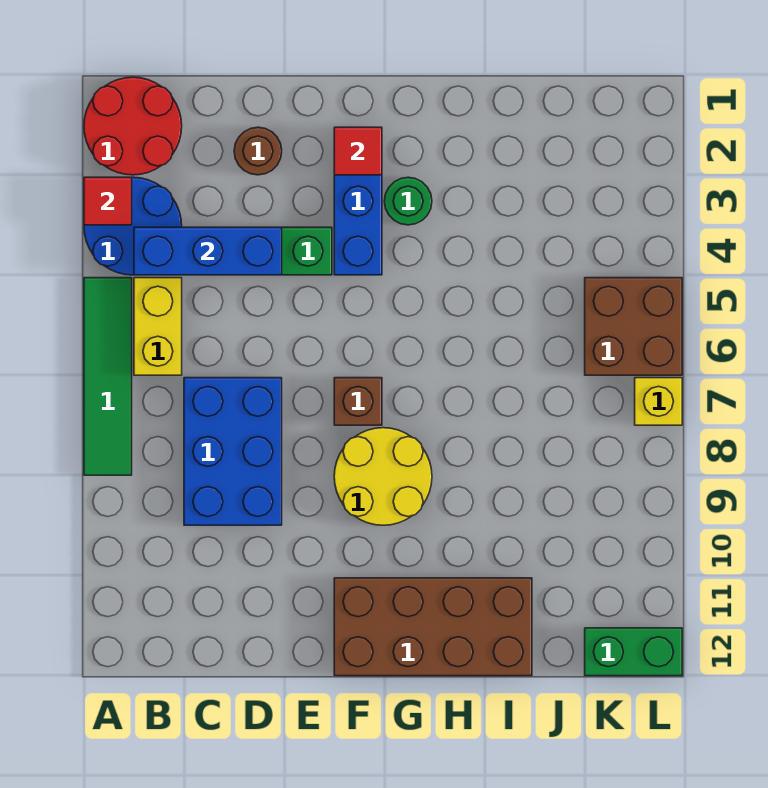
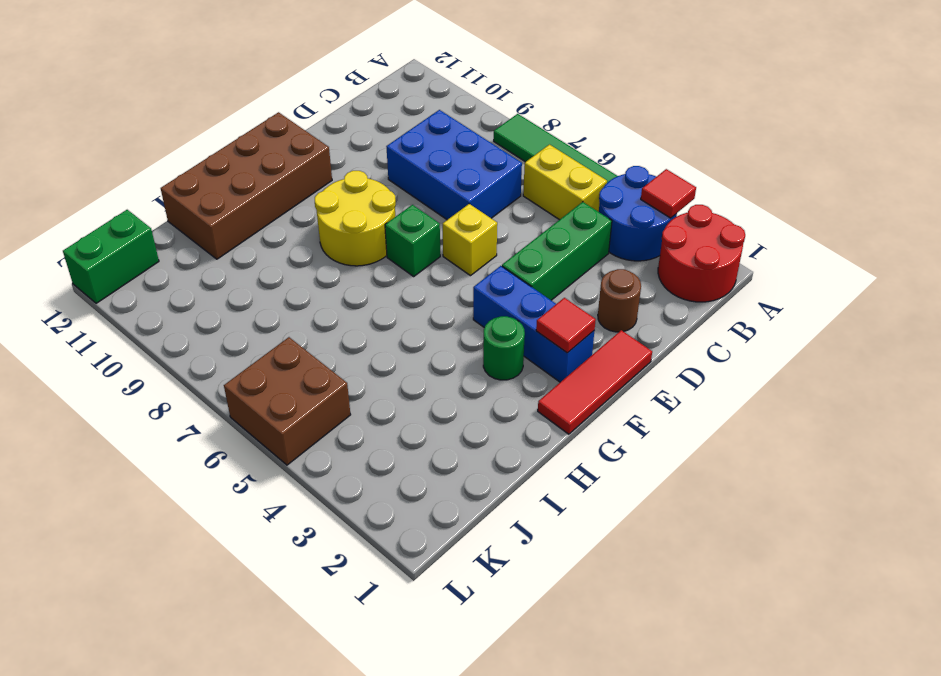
blue 1x3 brick [134,227,282,275] -> none
none -> red 1x3 tile [538,330,652,434]
brown 1x1 brick [334,378,382,425] -> green 1x1 brick [385,205,440,276]
yellow 1x1 brick [635,378,682,425] -> yellow 1x1 brick moved to [443,204,497,276]

